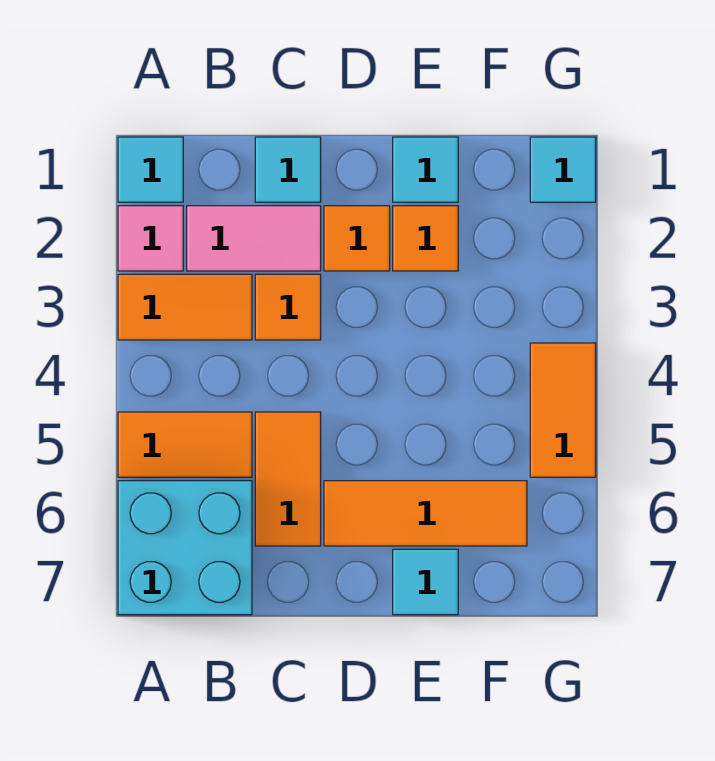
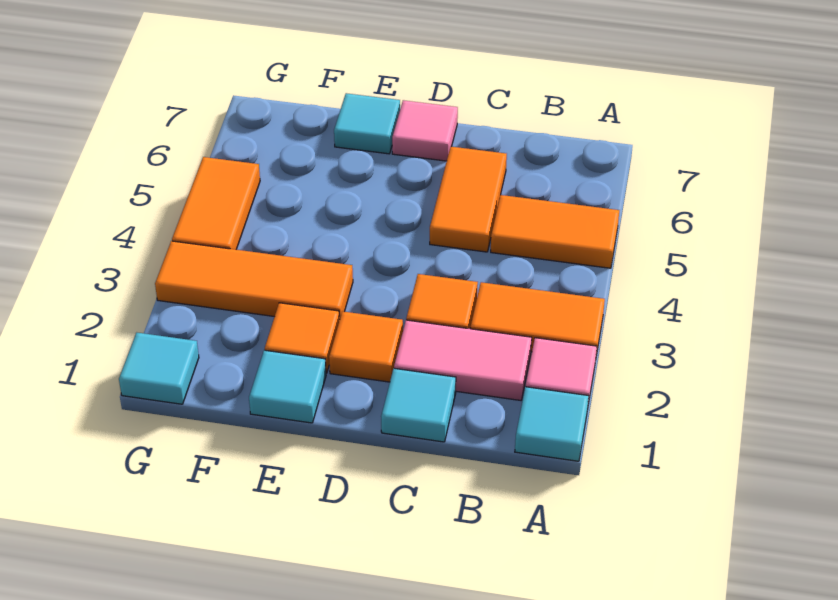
cyan 2x2 brick [118,481,252,615] -> none
orange 1x3 tile [324,481,527,546] -> orange 1x3 tile moved to [155,241,353,319]
none -> pink 1x1 tile [392,100,458,161]

